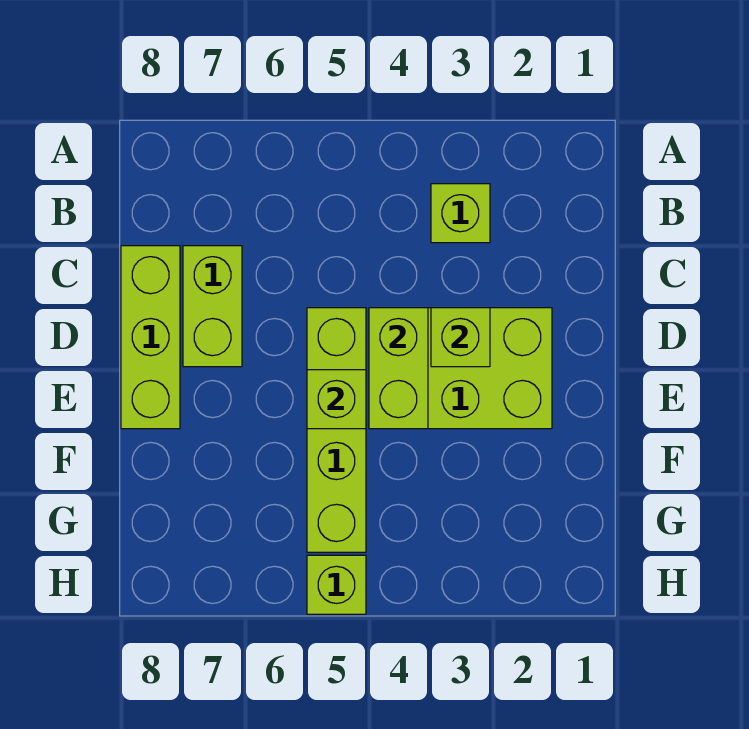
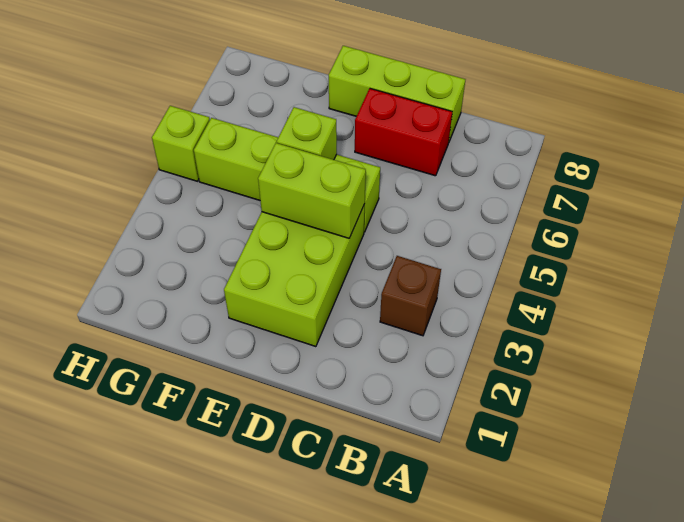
lime 1x1 brick [431,184,490,243] -> brown 1x1 brick [380,256,441,336]
lime 1x2 brick [183,246,242,367] -> red 1x2 brick [355,89,452,176]
lime 1x1 brick [431,308,490,367] -> none

